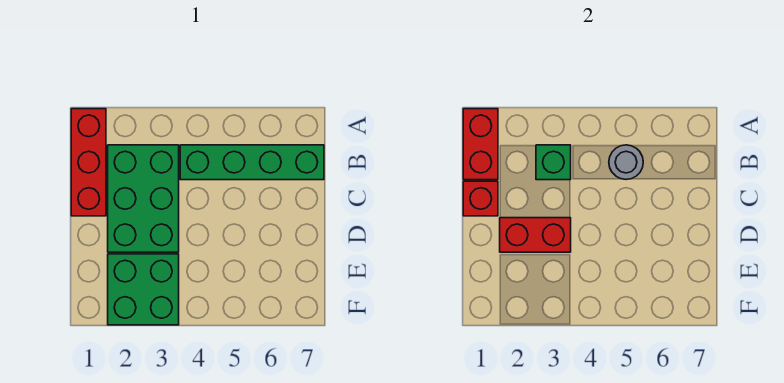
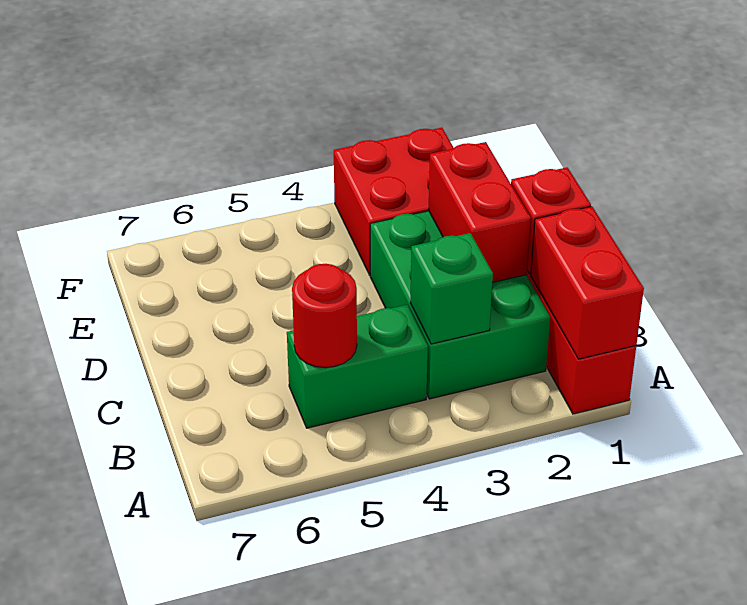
green 1x4 brick [180,145,324,180] -> green 1x2 brick [287,305,428,428]
grey 1x1 round brick [609,145,643,179] -> red 1x1 round brick [292,264,357,368]
red 1x2 brick [500,218,571,252] -> red 1x2 brick turned to [429,142,531,282]
green 2x2 brick [108,254,179,325] -> red 2x2 brick [334,128,454,275]

